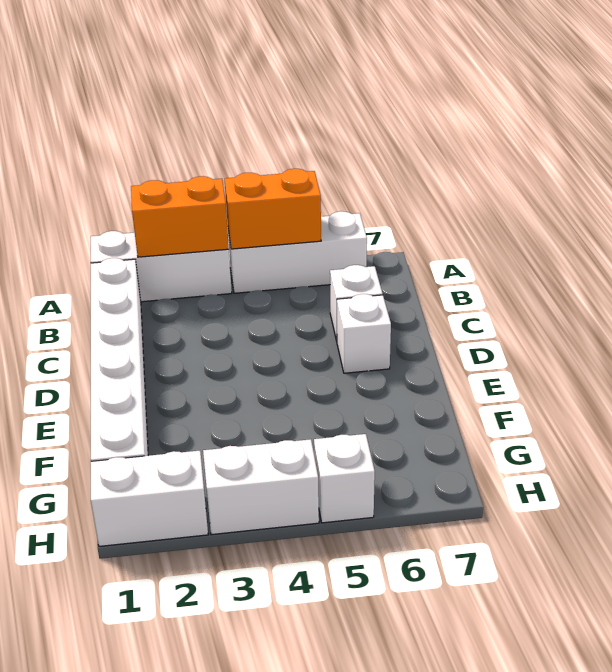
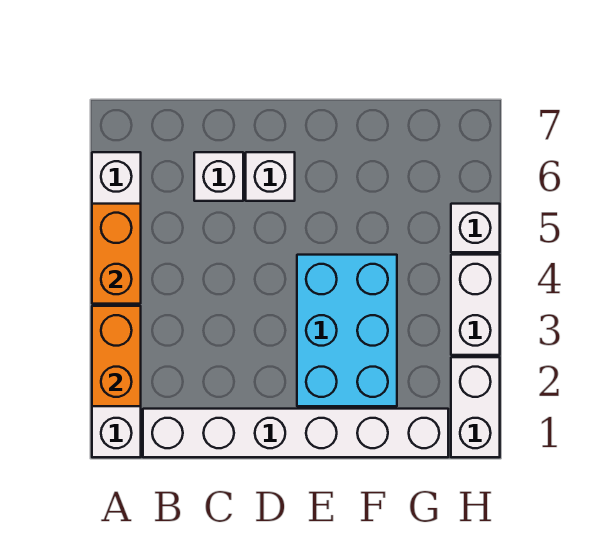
none -> cyan 2x3 brick [297,255,397,406]

